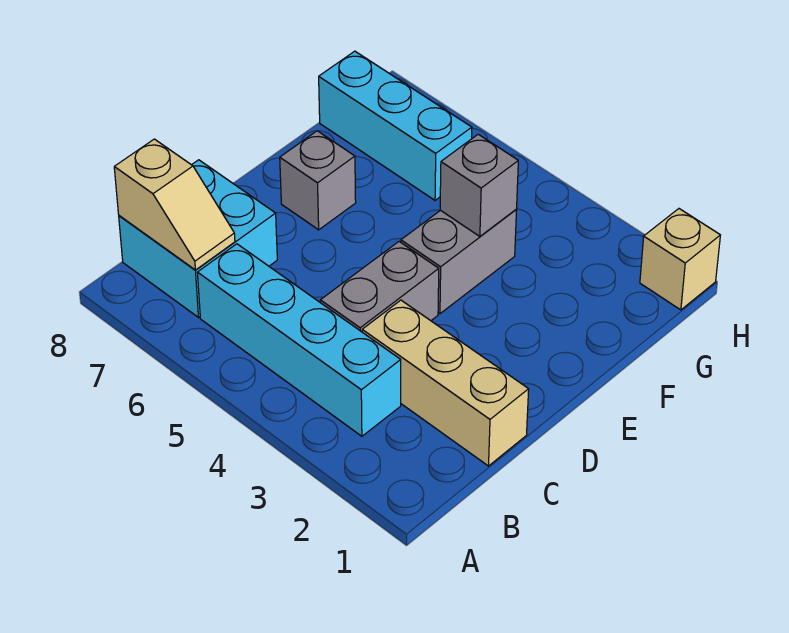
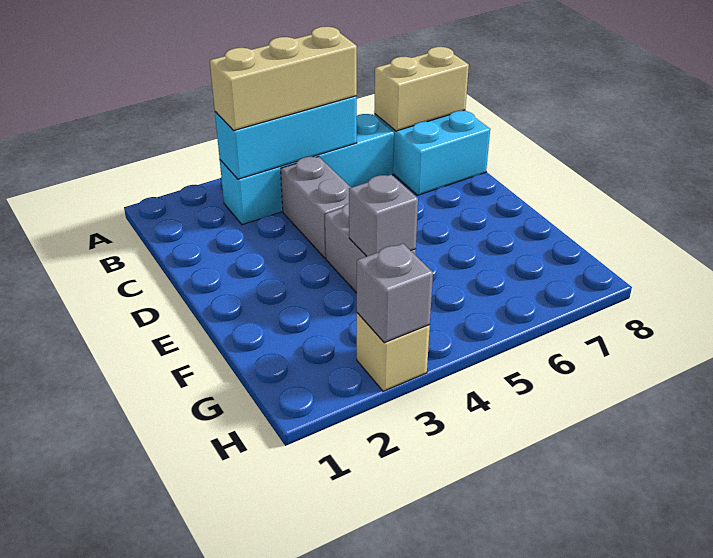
tan 1x2 slope [114,139,235,270] -> tan 1x2 brick [374,47,469,131]
tan 1x3 brick [362,300,529,466] -> tan 1x3 brick moved to [210,27,357,131]
grey 1x1 brick [280,131,356,230] -> grey 1x1 brick moved to [357,244,433,343]
cyan 1x3 brick [319,51,472,200] -> cyan 1x3 brick moved to [215,96,357,179]
tan 1x1 brick [640,209,720,310] -> tan 1x1 brick moved to [357,313,430,391]

